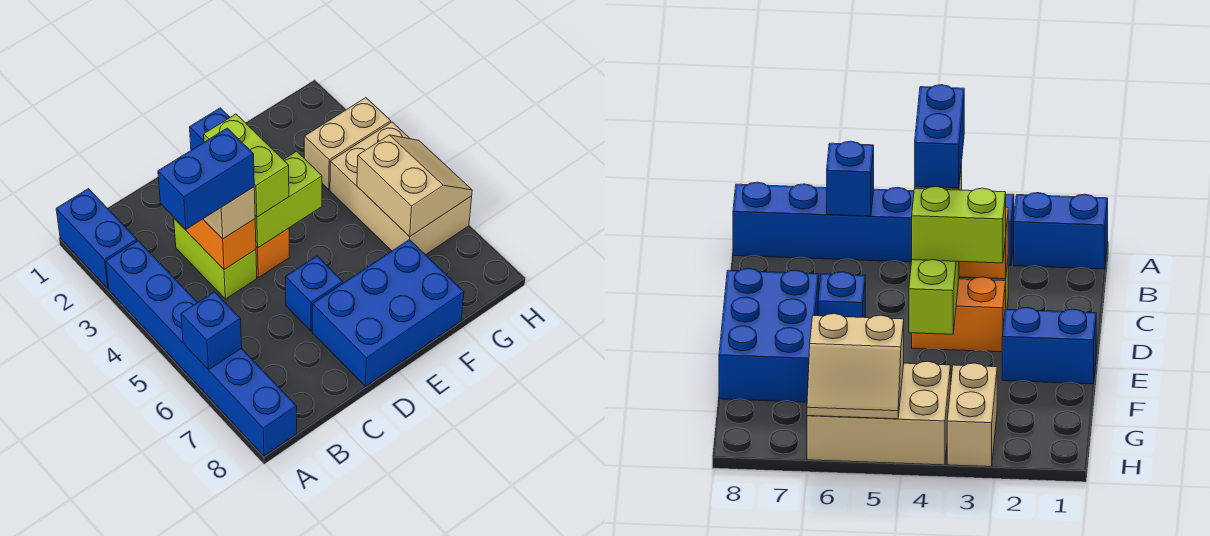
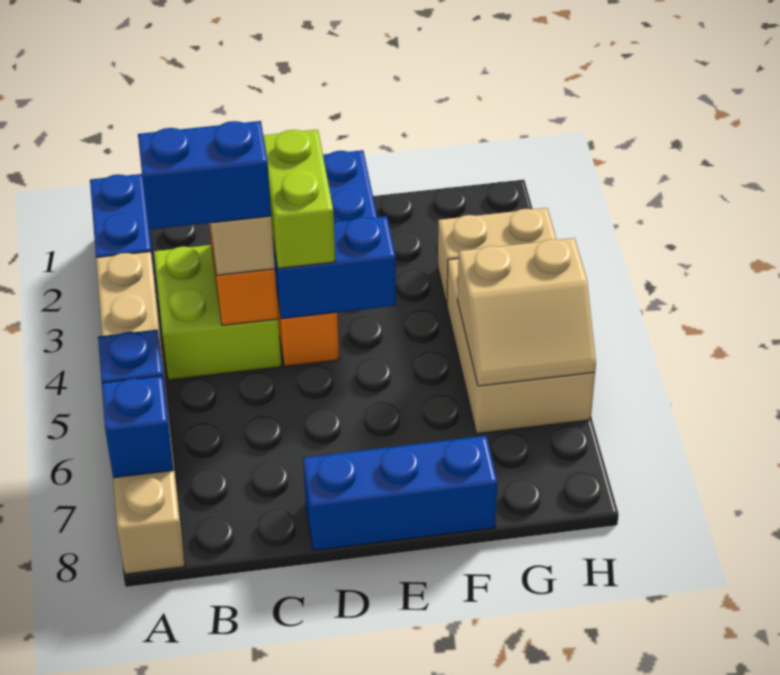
blue 1x6 brick [106,241,297,456] -> tan 1x6 brick [96,252,185,574]
lime 1x2 brick [174,219,257,299] -> lime 2x2 brick [154,245,281,380]
lime 1x2 brick [255,151,322,248] -> blue 1x2 brick [273,216,396,319]
blue 1x1 brick [285,256,343,331] -> blue 1x1 brick moved to [102,376,173,478]
blue 2x3 brick [312,239,464,386] -> blue 1x3 brick [303,436,497,551]
tan 2x2 slope [357,135,472,237] -> tan 2x2 slope turned to [458,238,596,386]

